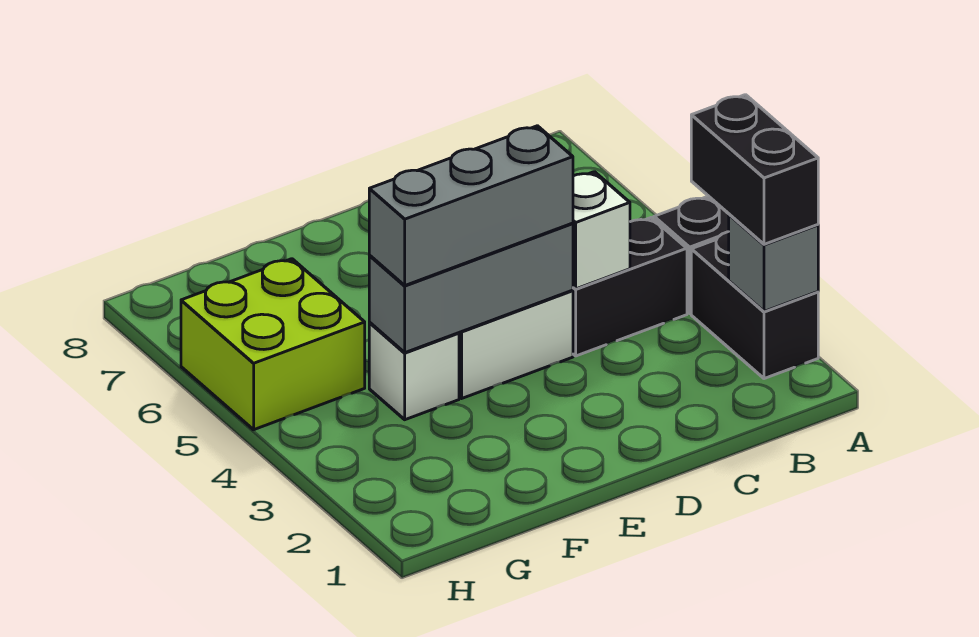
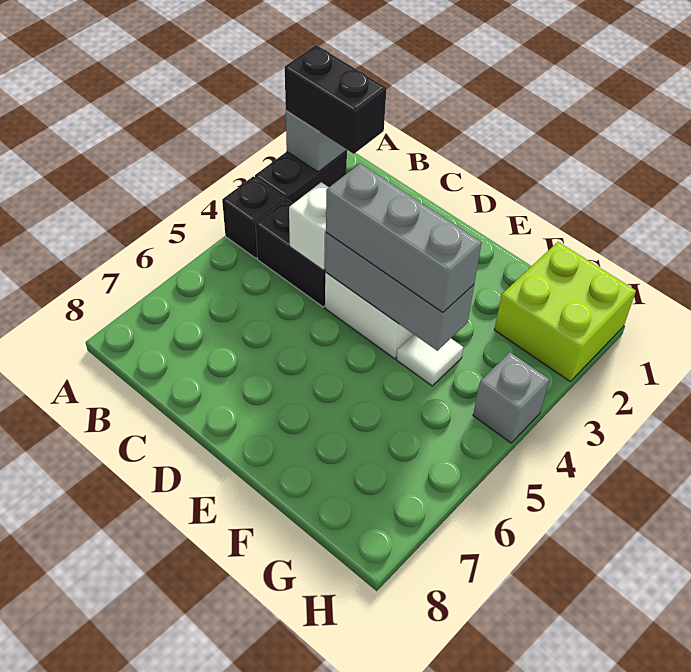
black 1x2 brick [691,95,818,244] -> black 1x2 brick turned to [285,45,387,154]
white 1x1 brick [369,323,459,420] -> white 1x1 tile [397,335,463,386]
lime 2x2 brick [181,259,365,430] -> lime 2x2 brick moved to [494,242,636,381]
none -> grey 1x1 brick [473,352,549,443]

